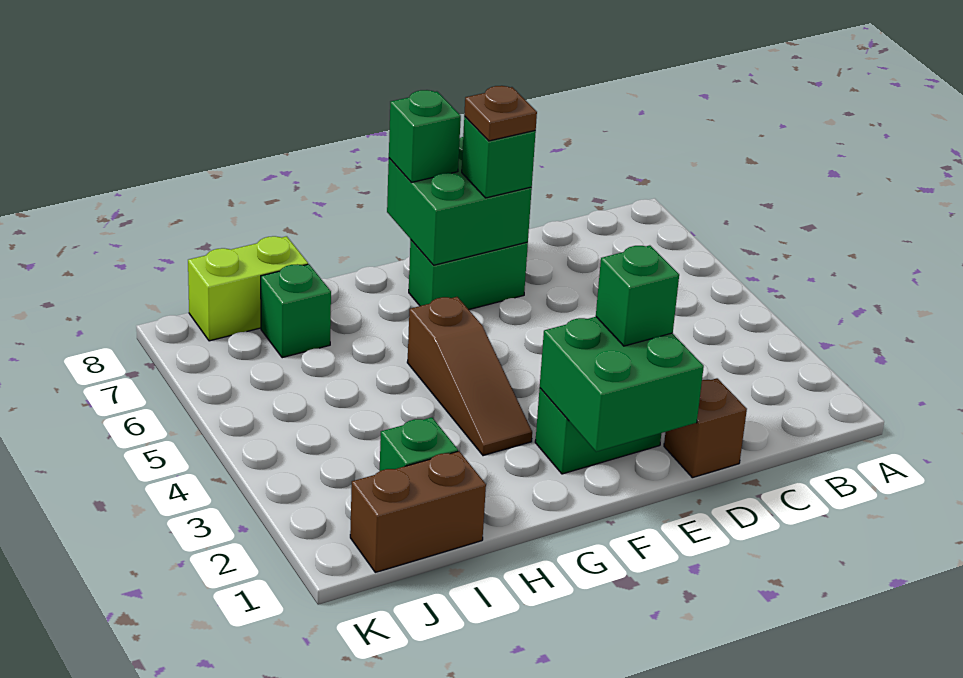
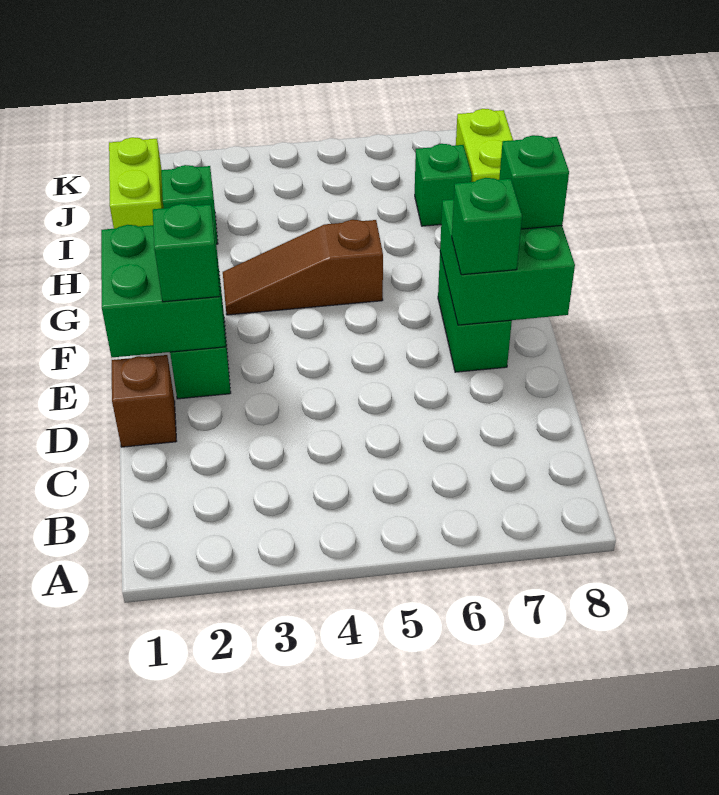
brown 1x1 plate [464,86,537,141] -> none
brown 1x2 brick [350,451,486,572] -> lime 1x2 brick [109,137,164,229]

